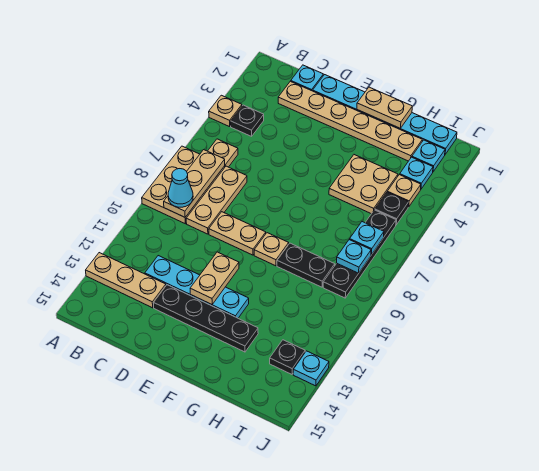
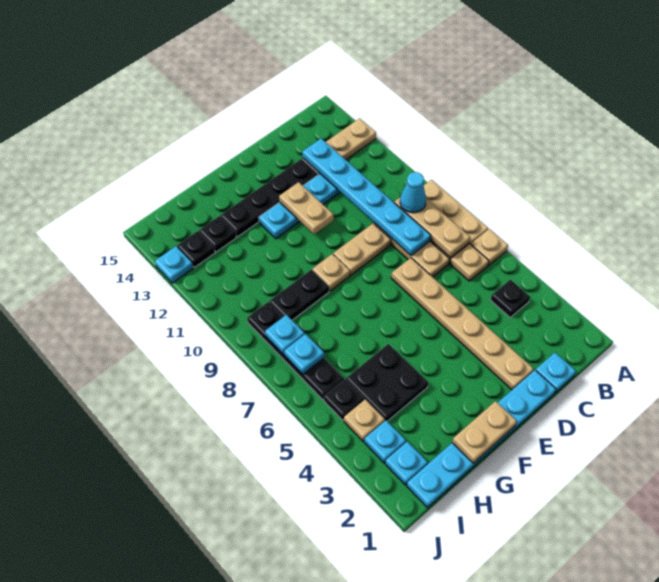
tan 1x1 plate [209,95,242,127] -> tan 1x1 plate moved to [471,229,508,265]
tan 1x6 plate [278,81,422,161] -> tan 1x6 plate turned to [391,258,534,390]
none -> cyan 1x6 plate [302,138,431,255]
tan 2x2 plate [329,155,398,214] -> black 2x2 plate [346,344,428,421]
none -> black 1x1 plate [199,216,236,252]

